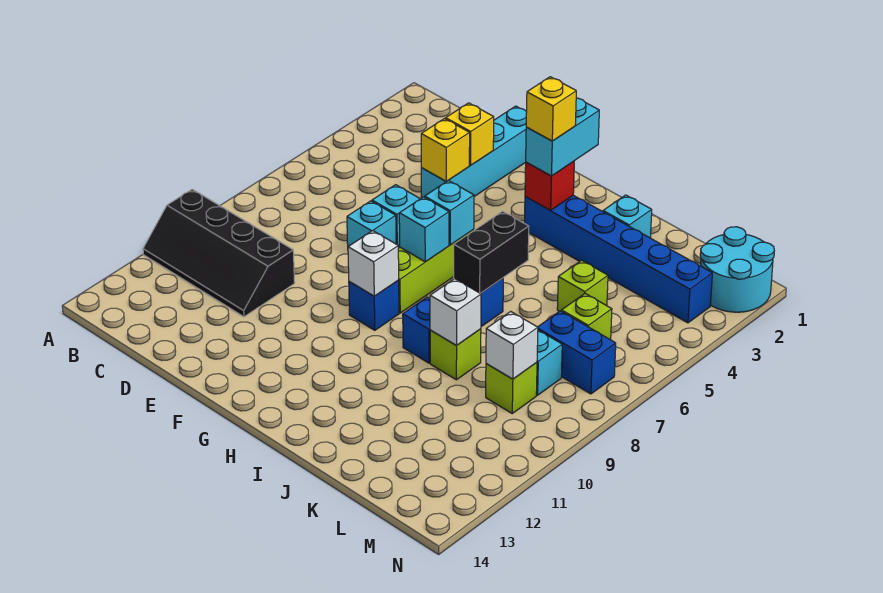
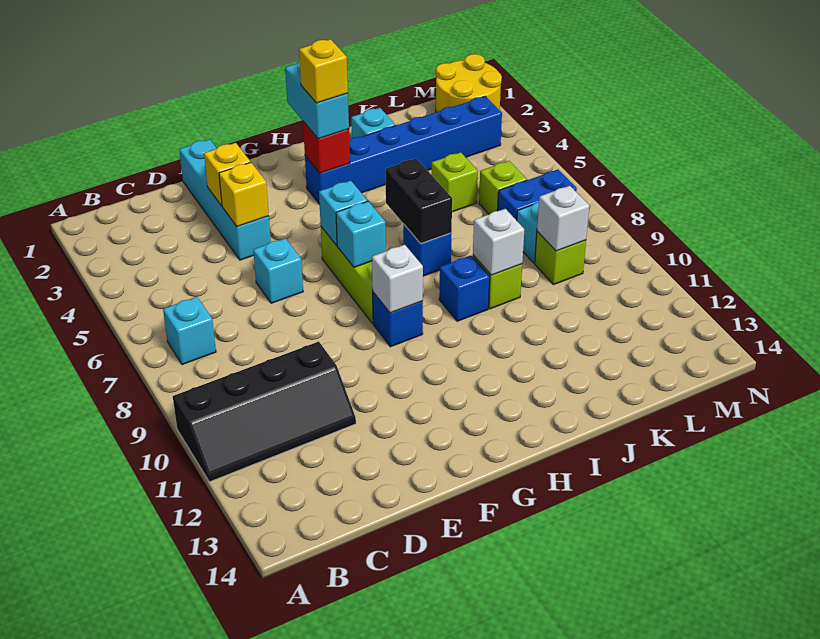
cyan 1x1 brick [347,201,396,246] -> cyan 1x1 brick moved to [163,297,216,365]
cyan 2x2 round brick [700,227,774,312] -> yellow 2x2 round brick [436,54,502,112]

